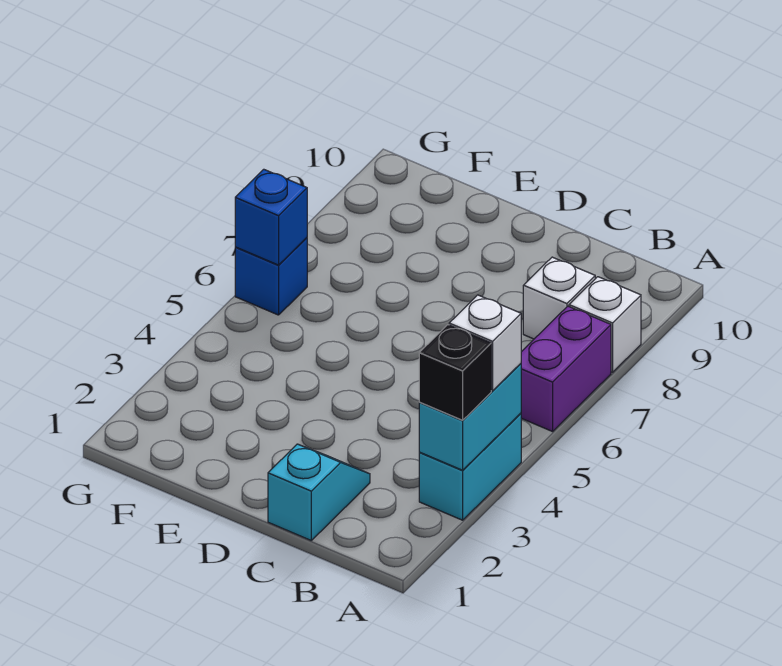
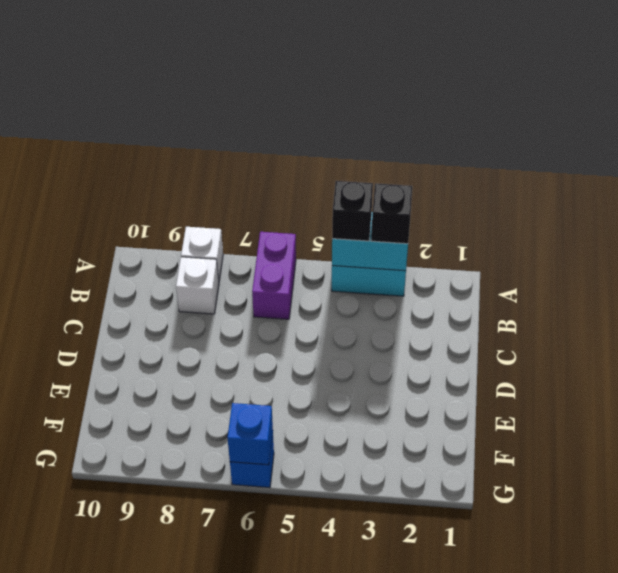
white 1x1 brick [449,295,521,391] -> black 1x1 brick [332,181,373,241]
purple 1x2 brick [521,306,611,432] -> purple 1x2 brick turned to [252,232,296,319]
cyan 1x2 slope [268,444,370,540] -> none

